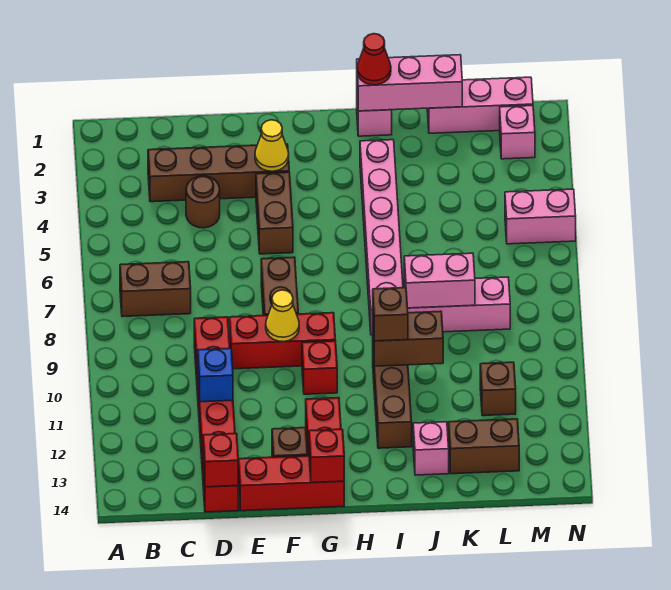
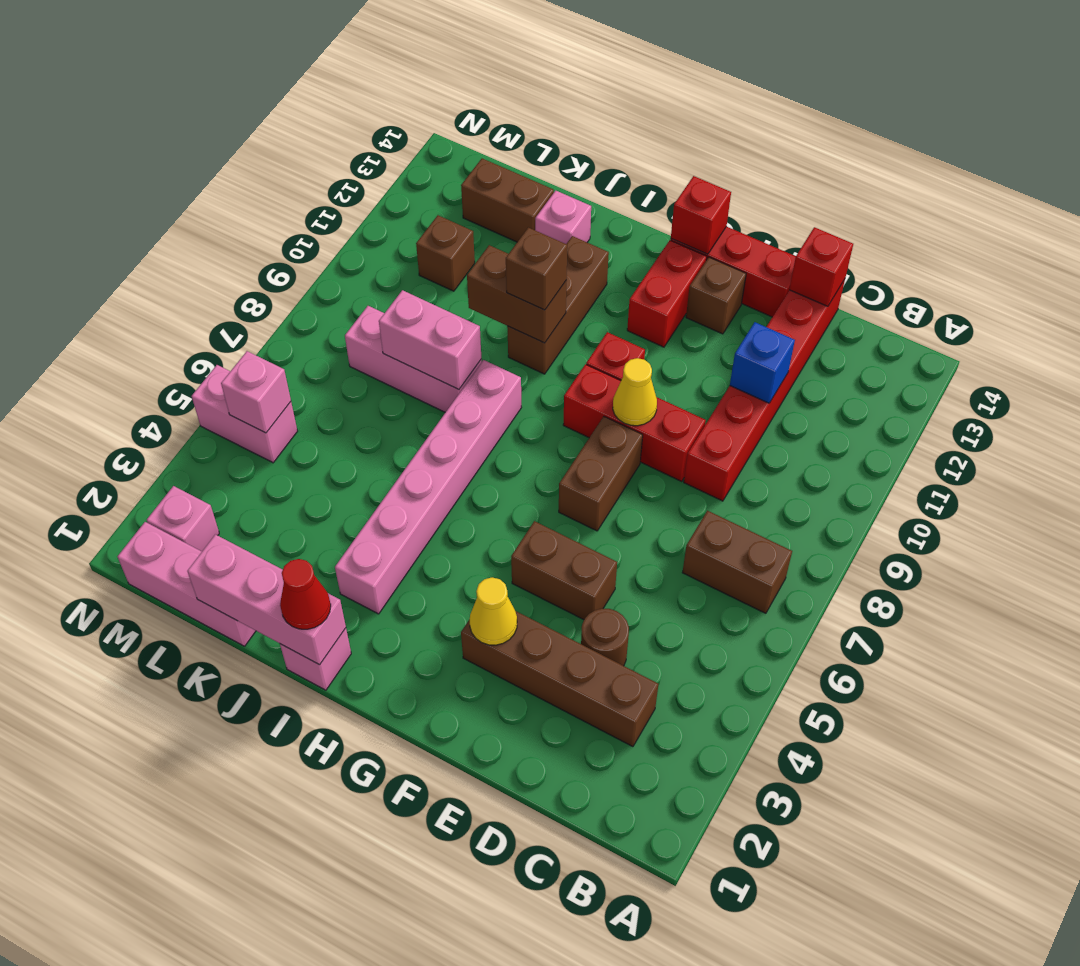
brown 1x2 brick [256,172,293,254] -> brown 1x2 brick turned to [511,521,617,620]
none -> pink 1x1 brick [221,351,291,433]

